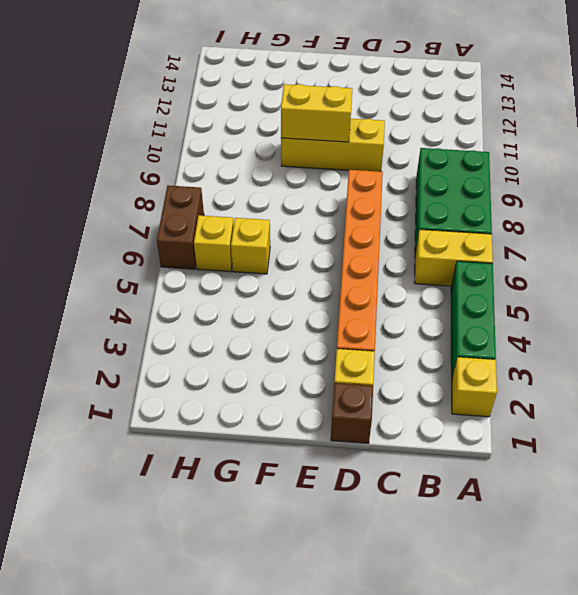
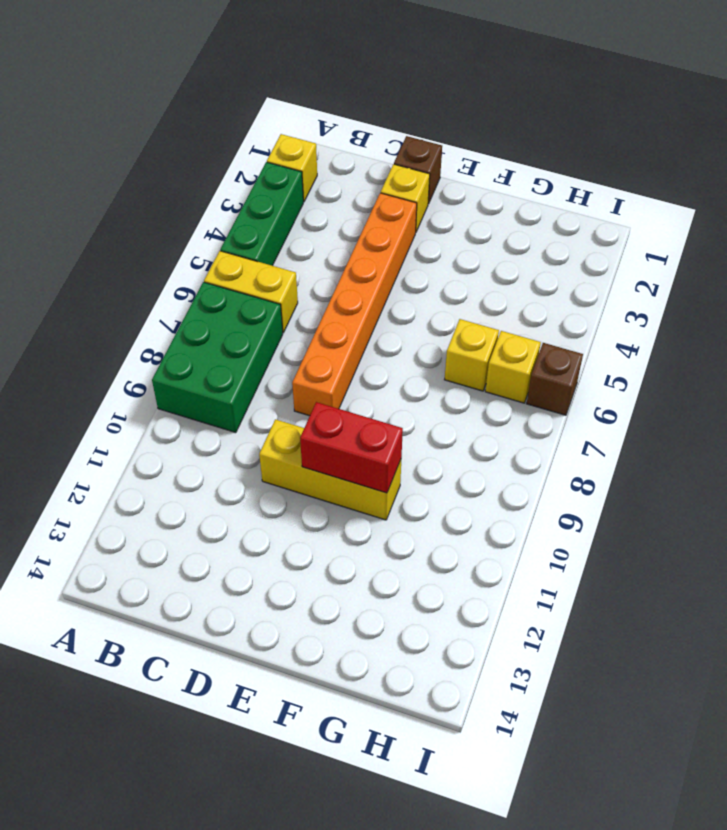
yellow 1x2 brick [281,84,352,142] -> red 1x2 brick [300,402,403,493]
brown 1x2 brick [157,186,204,269] -> brown 1x1 brick [527,343,583,415]

